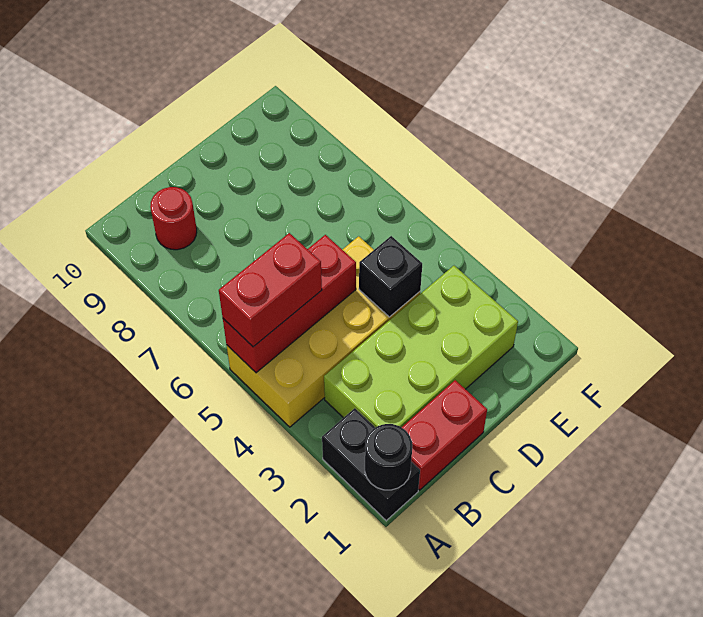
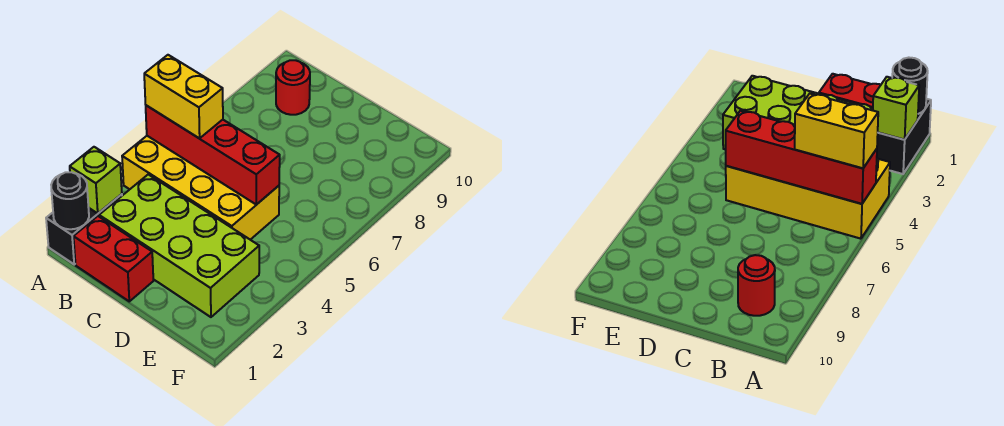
none -> lime 1x1 brick [70,147,122,213]
red 1x3 brick [223,235,356,373] -> red 1x4 brick [146,105,280,205]
red 1x2 brick [219,233,322,347] -> yellow 1x2 brick [144,55,223,139]
black 1x1 brick [359,236,422,317] -> none

